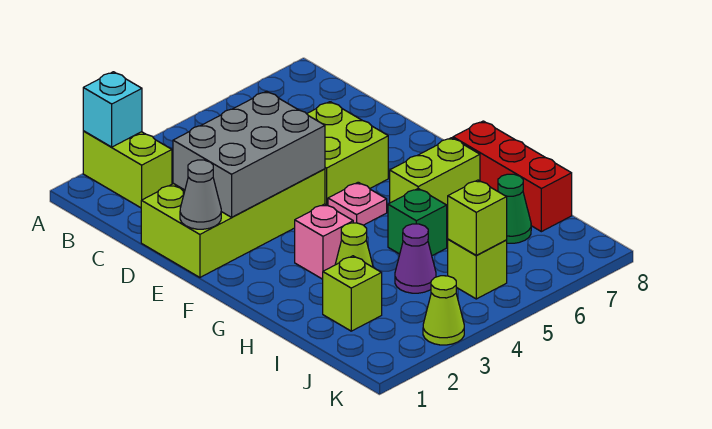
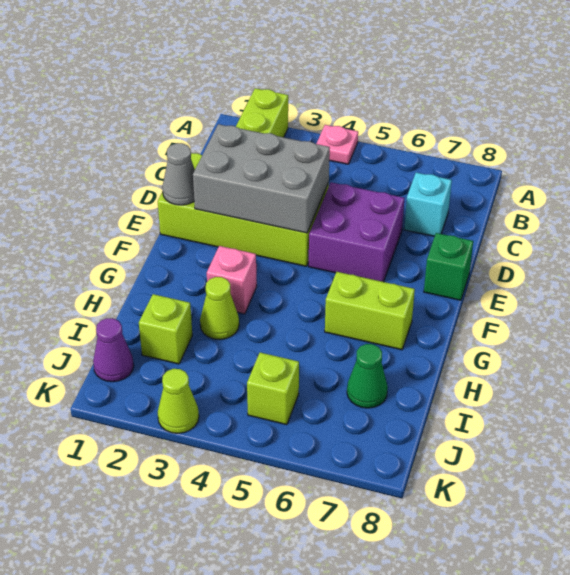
cyan 1x1 brick [83,72,142,147] -> cyan 1x1 brick moved to [404,173,452,236]
lime 2x2 brick [307,102,388,206] -> purple 2x2 brick [309,182,404,282]
pink 1x1 plate [328,182,387,225] -> pink 1x1 plate moved to [317,125,358,164]
red 1x3 brick [453,121,572,232] -> none
green 1x1 brick [388,189,447,256] -> green 1x1 brick moved to [424,233,473,300]
purple 1x1 cone [395,224,436,293] -> purple 1x1 cone moved to [93,318,134,382]
lime 1x1 brick [448,180,507,255] -> none

